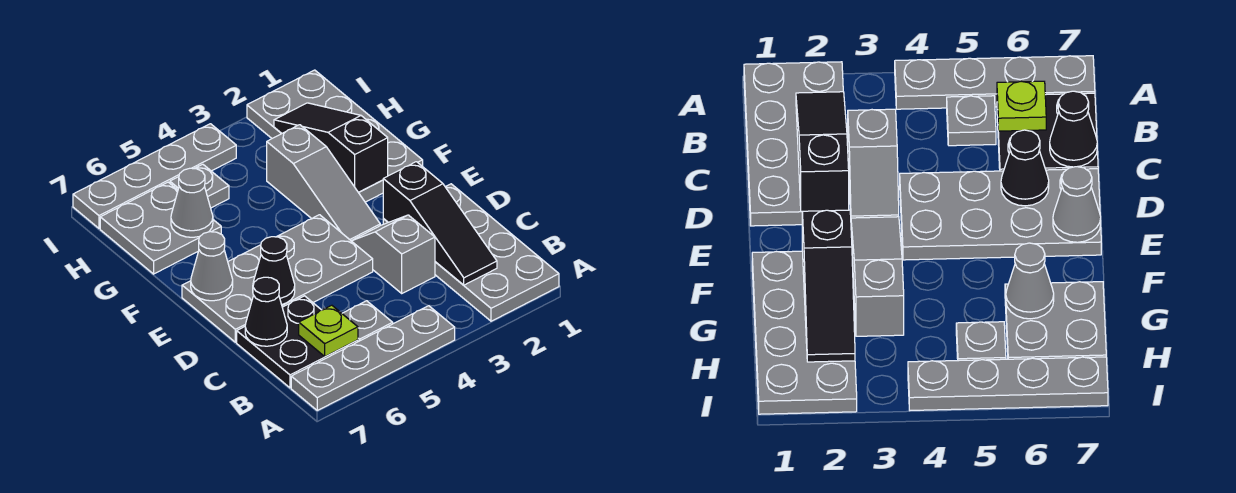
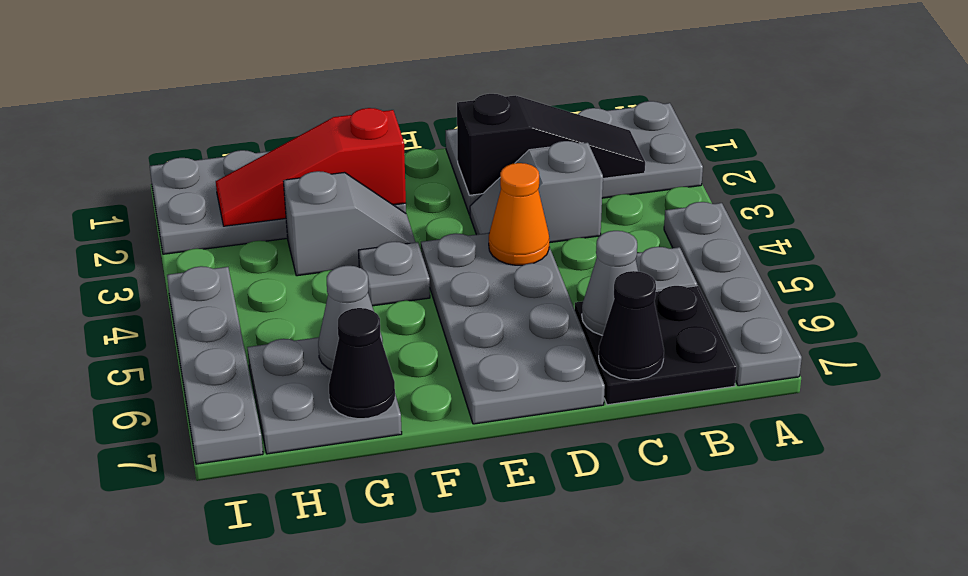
lime 1x1 plate [299,305,358,357] -> none
none -> orange 1x1 cone [489,163,549,265]
black 1x1 cone [253,237,295,305] -> black 1x1 cone moved to [329,308,395,419]
grey 1x3 slope [267,125,380,241] -> grey 1x2 slope [283,171,415,276]
grey 1x1 cone [191,232,233,301] -> grey 1x1 cone moved to [582,231,638,335]
black 1x3 slope [274,103,388,192] -> red 1x3 slope [216,108,406,226]
grey 1x1 plate [170,164,229,208] -> grey 1x1 plate moved to [358,242,430,306]

